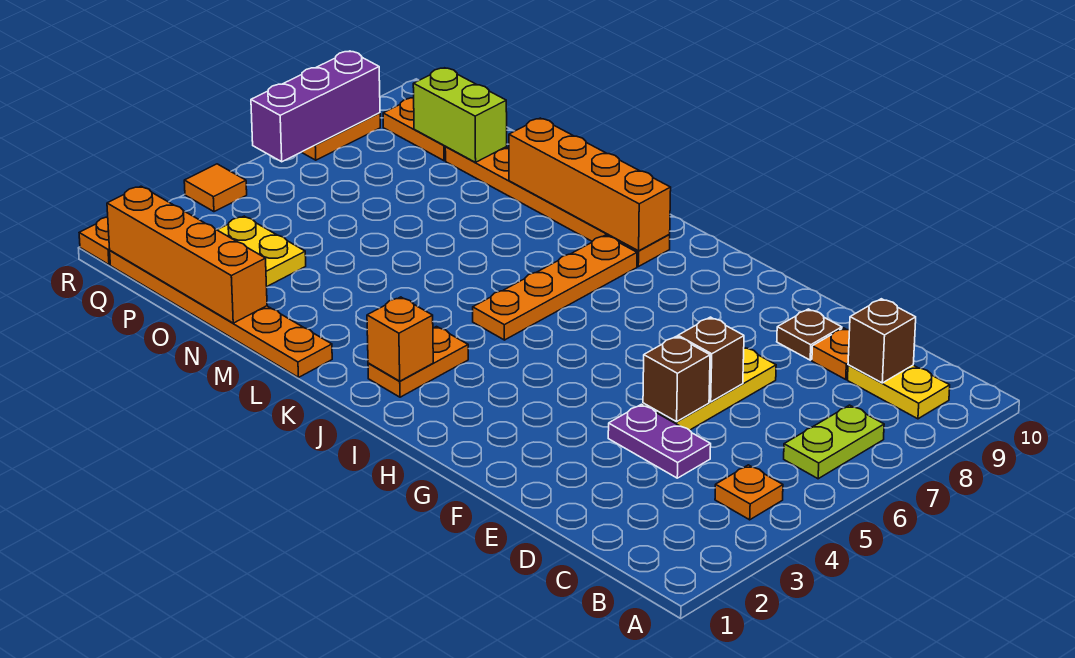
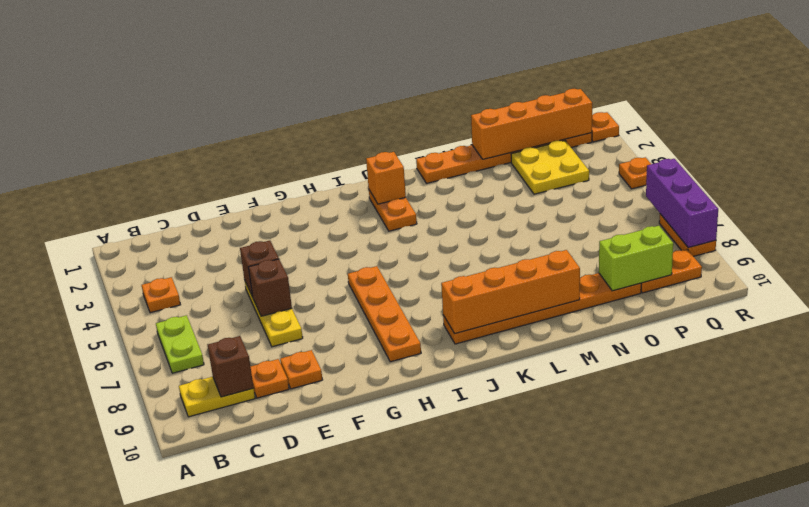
purple 1x2 plate [608,404,711,478] -> none
brown 1x1 plate [777,309,842,360] -> orange 1x1 plate [280,350,322,389]
orange 1x4 plate [473,235,637,340] -> orange 1x4 plate moved to [348,266,421,362]
orange 1x1 tile [184,164,247,212] -> orange 1x1 plate [619,157,651,189]

